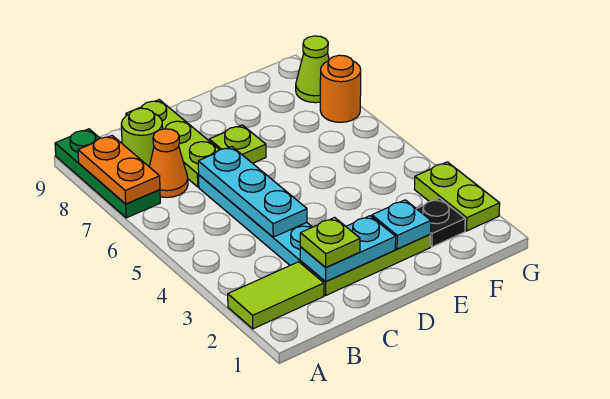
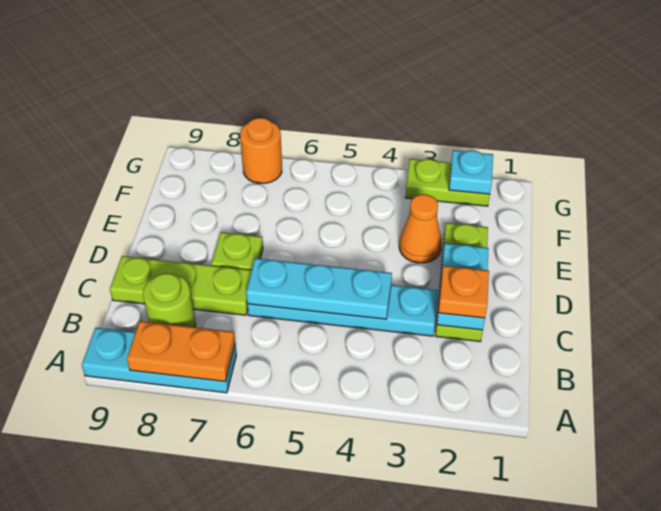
lime 1x2 tile [228,262,324,329] -> none
green 1x3 plate [55,129,160,218] -> cyan 1x3 plate [82,328,236,393]
orange 1x1 cone [149,129,188,197] -> orange 1x1 cone moved to [399,194,442,263]
lime 1x1 plate [300,217,360,267] -> orange 1x1 plate [438,266,489,318]
cyan 1x1 plate [372,200,431,249] -> cyan 1x1 plate moved to [449,150,493,194]
black 1x1 plate [417,198,465,247] -> none
lime 1x1 cone [296,36,329,103] -> none

